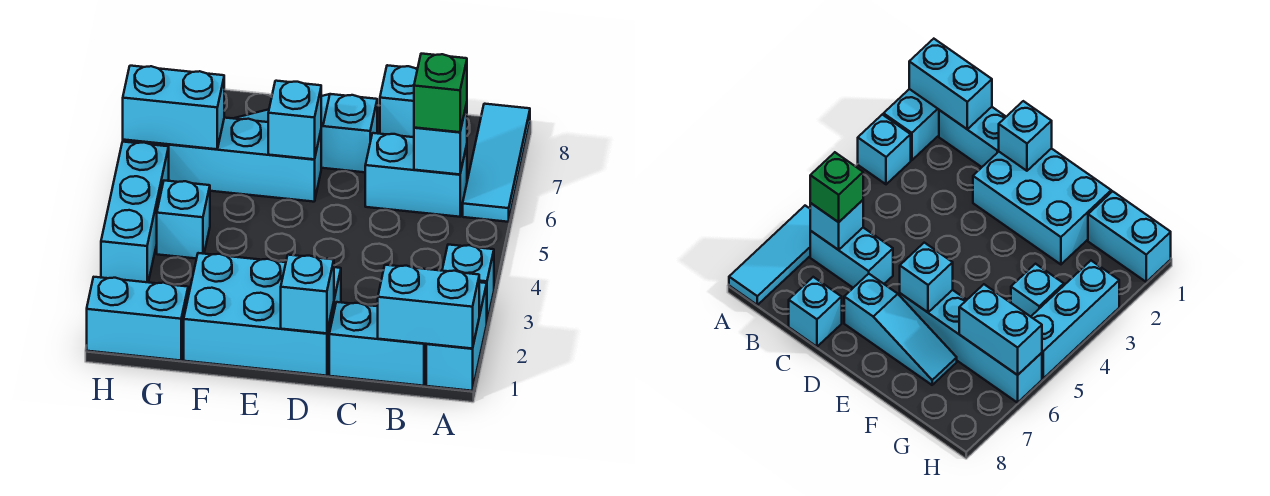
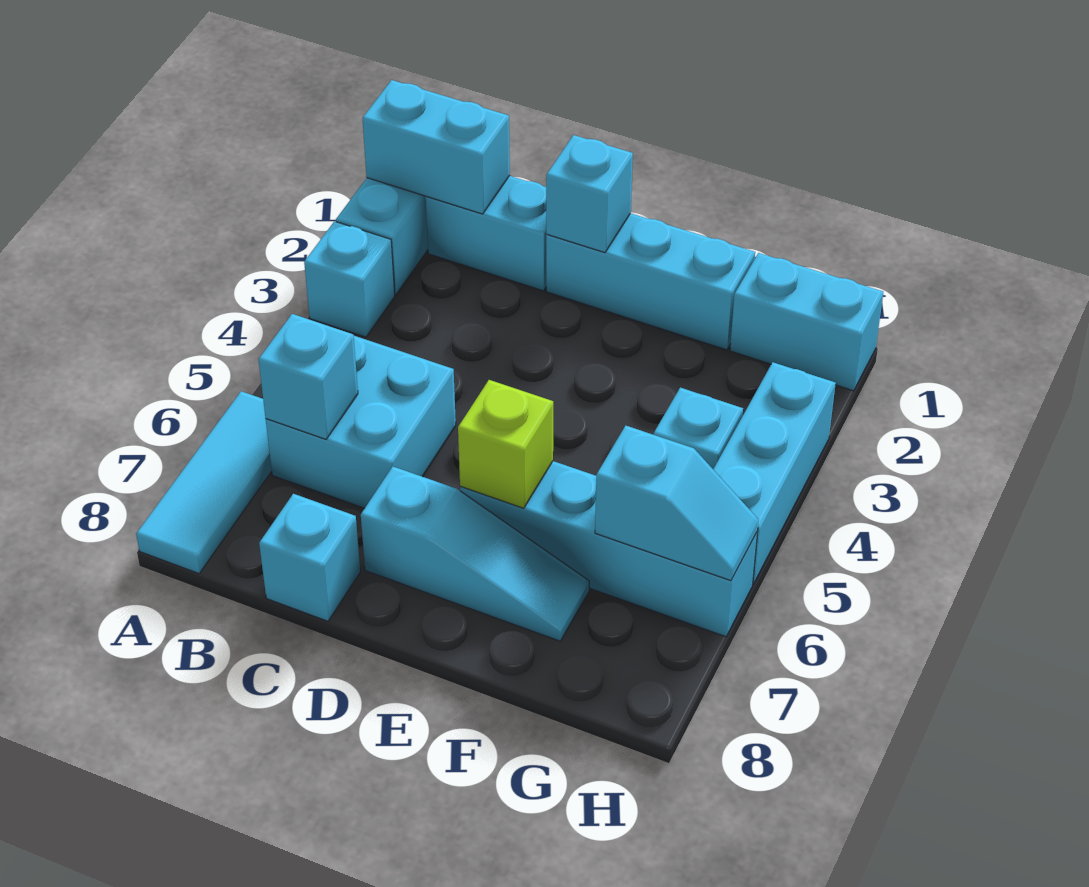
cyan 1x2 brick [365,133,467,217] -> cyan 2x2 brick [266,336,456,508]
green 1x1 brick [414,54,467,132] -> none
cyan 2x3 brick [184,253,341,376] -> cyan 1x3 brick [546,213,755,350]
cyan 1x1 brick [268,81,321,159] -> lime 1x1 brick [458,380,553,508]
cyan 1x2 brick [123,66,224,149] -> cyan 1x2 slope [595,426,759,581]

